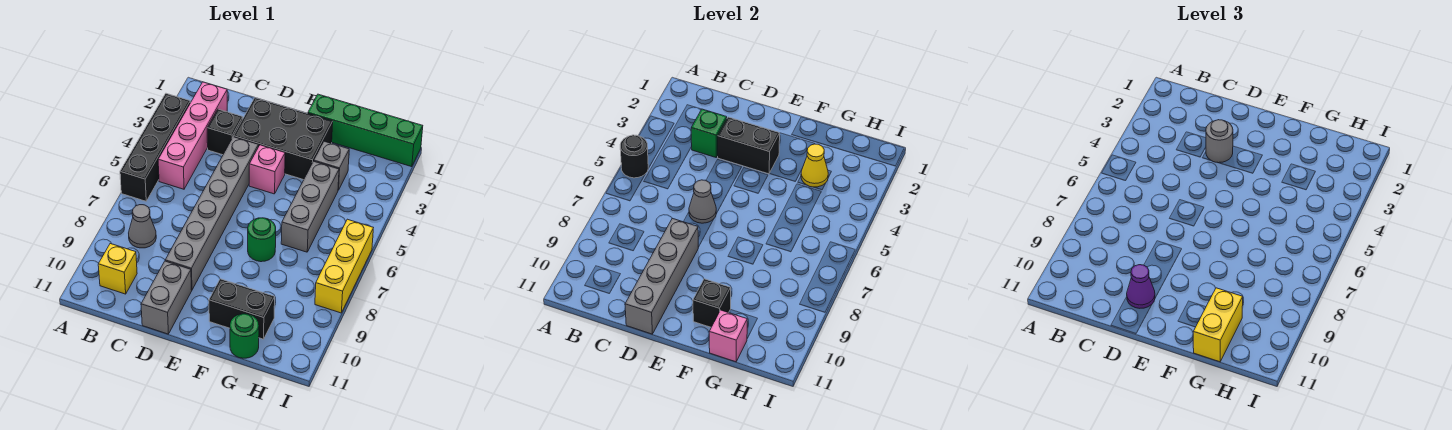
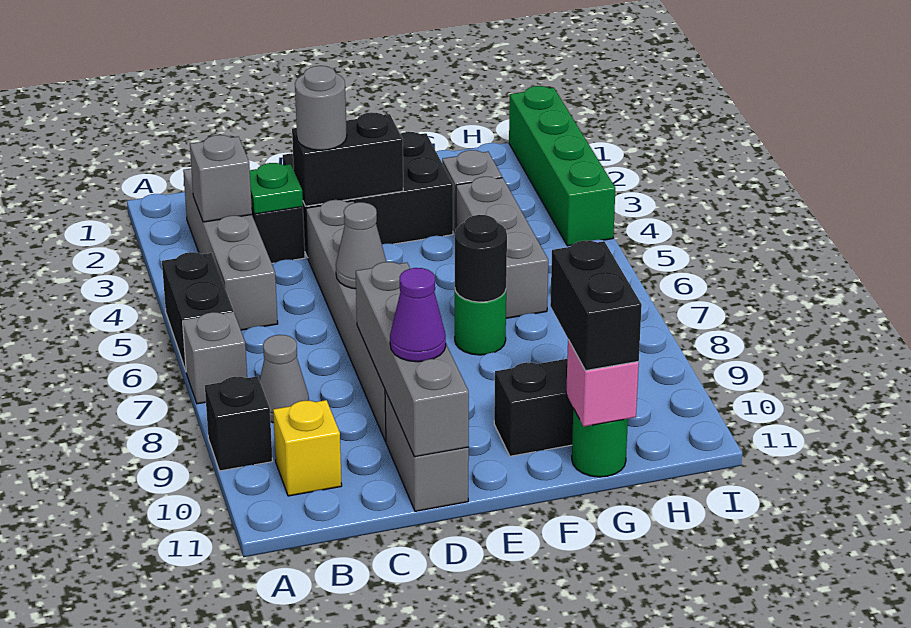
black 1x4 brick [120,93,190,201] -> black 1x2 brick [162,252,234,370]
black 1x1 round brick [620,135,648,178] -> black 1x1 round brick moved to [455,215,507,302]
none -> grey 1x1 brick [183,312,247,404]
pink 1x4 brick [158,82,227,189] -> grey 1x4 brick [183,169,278,330]
none -> grey 1x1 brick [190,135,252,222]
green 1x1 brick [691,109,727,157] -> green 1x1 plate [250,163,303,214]
pink 1x1 brick [249,145,285,194] -> none
green 1x4 brick [308,94,423,167] -> green 1x4 brick turned to [509,86,615,246]
black 1x1 brick [693,279,731,327] -> black 1x1 brick moved to [205,376,273,471]
yellow 1x1 cone [801,144,828,187] -> none
yellow 1x2 brick [1193,288,1243,362] -> black 1x2 brick [550,241,642,371]
yellow 1x3 brick [315,219,373,313] -> none

